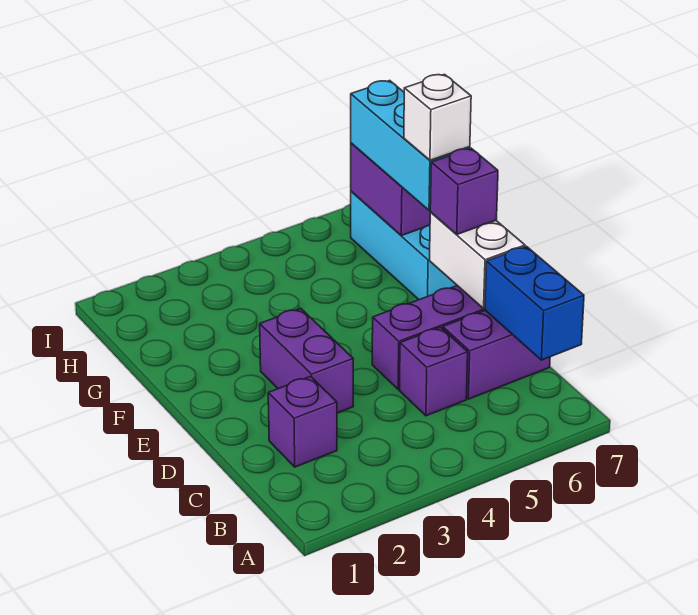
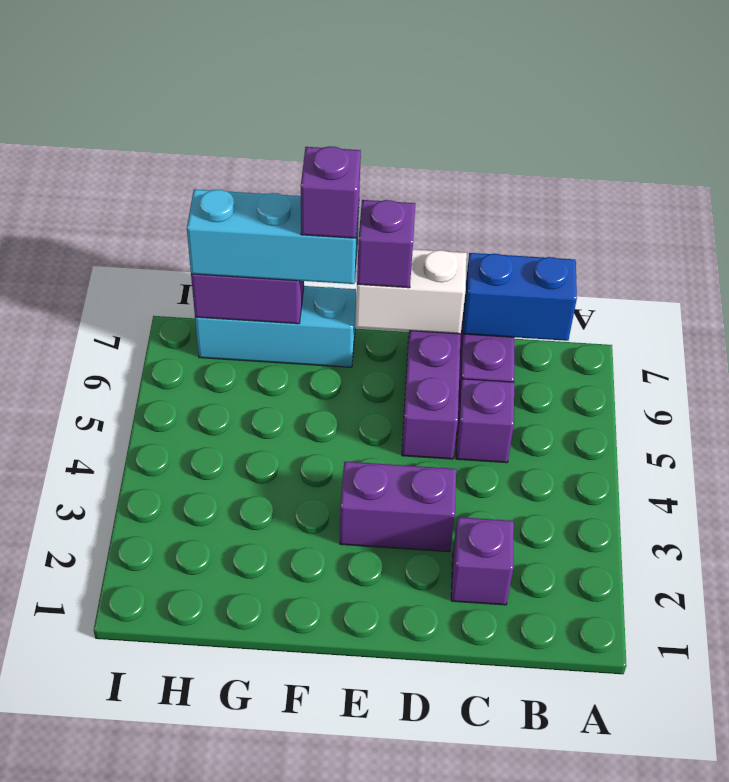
white 1x1 brick [404,74,471,160] -> purple 1x1 brick [301,146,361,238]

